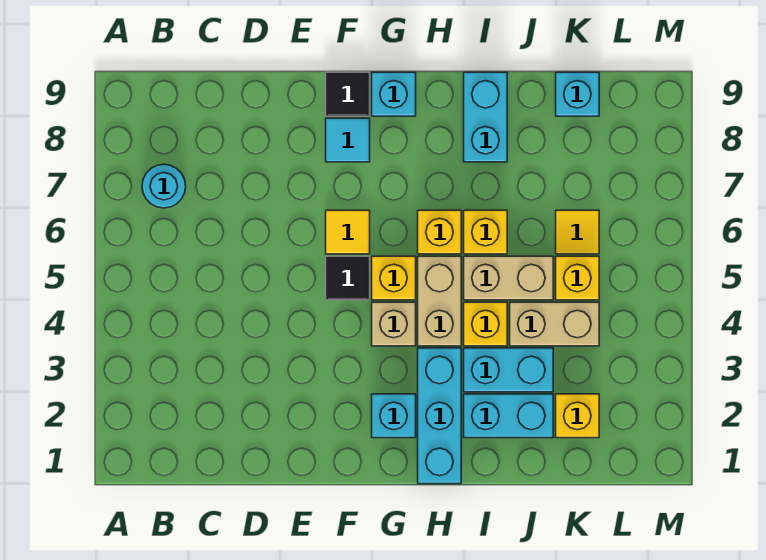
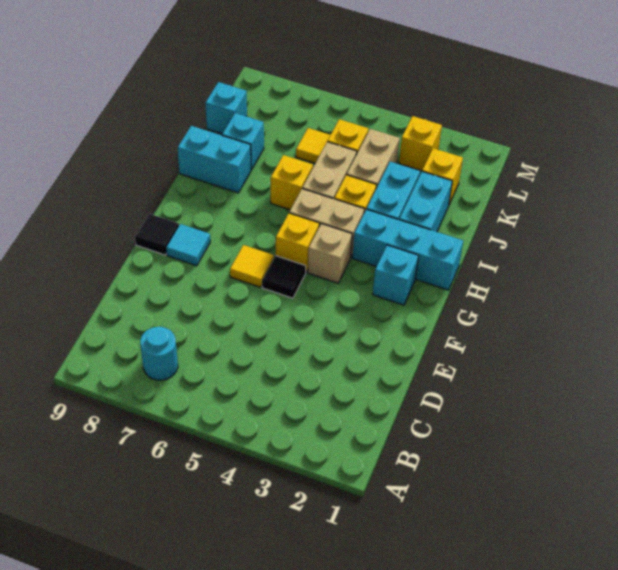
cyan 1x1 brick [372,72,416,116] -> cyan 1x1 brick moved to [222,113,264,170]
yellow 1x1 brick [418,210,461,254] -> yellow 1x1 brick moved to [399,116,442,171]

